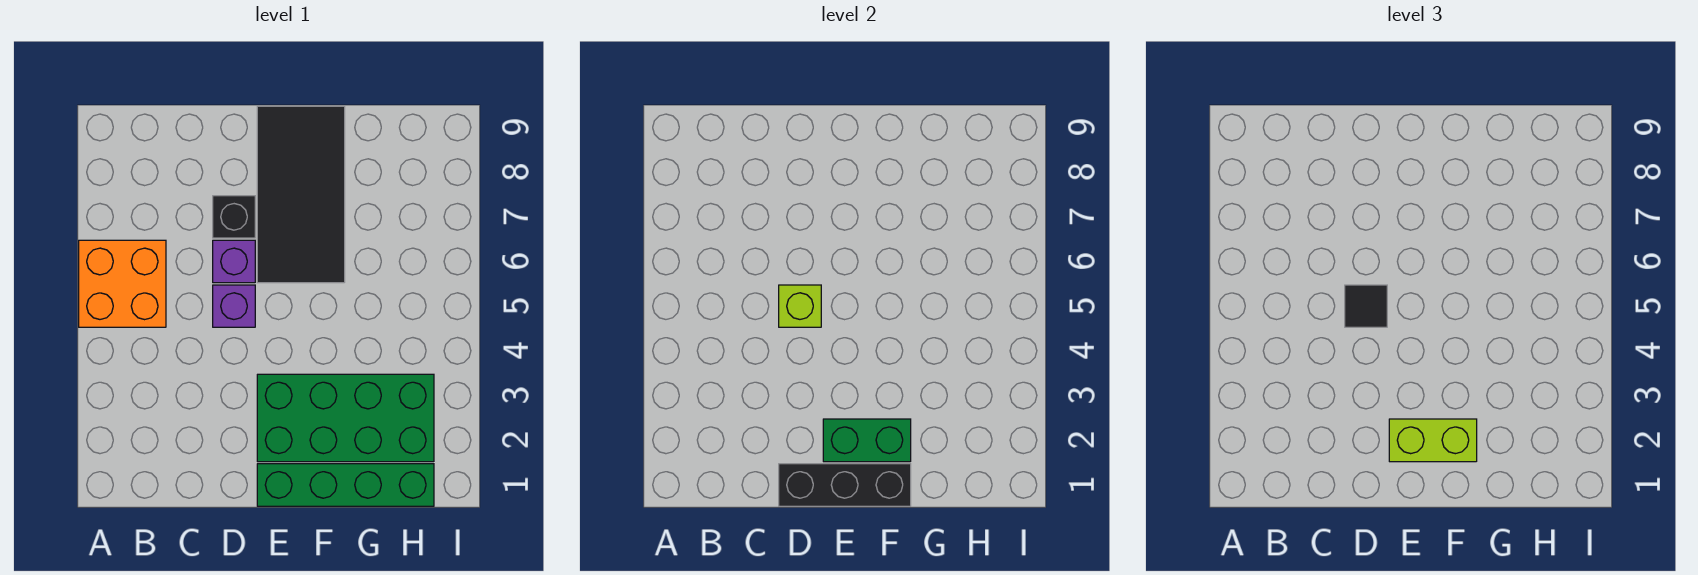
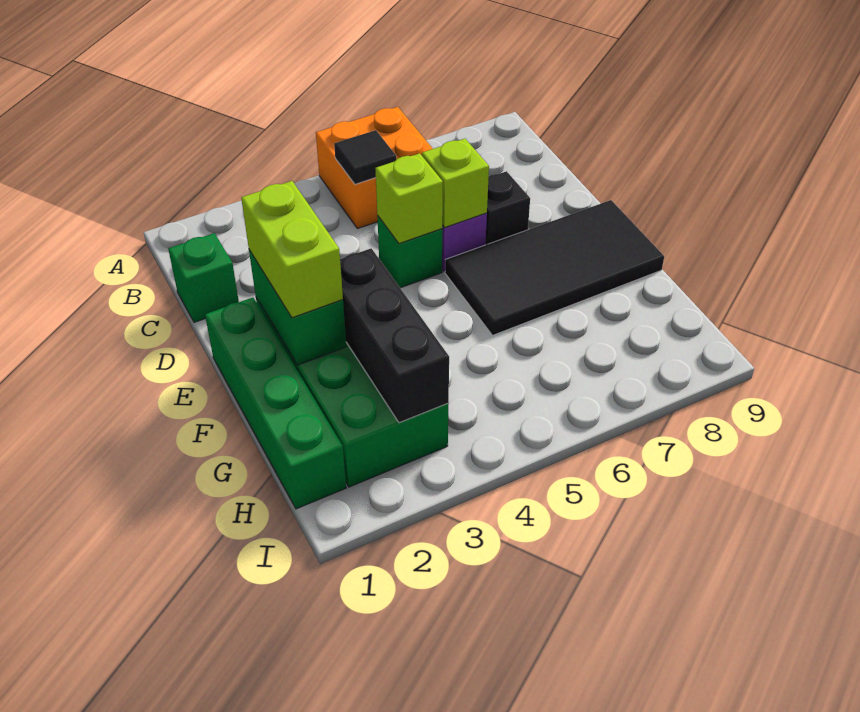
none -> green 1x1 brick [168,233,239,322]
black 1x3 brick [779,464,911,506] -> black 1x3 brick moved to [340,248,449,423]
purple 1x1 brick [213,285,255,327] -> green 1x1 brick [377,216,442,288]
black 1x1 tile [1345,285,1387,327] -> black 1x1 tile moved to [334,130,397,184]
none -> lime 1x1 brick [422,139,489,228]

